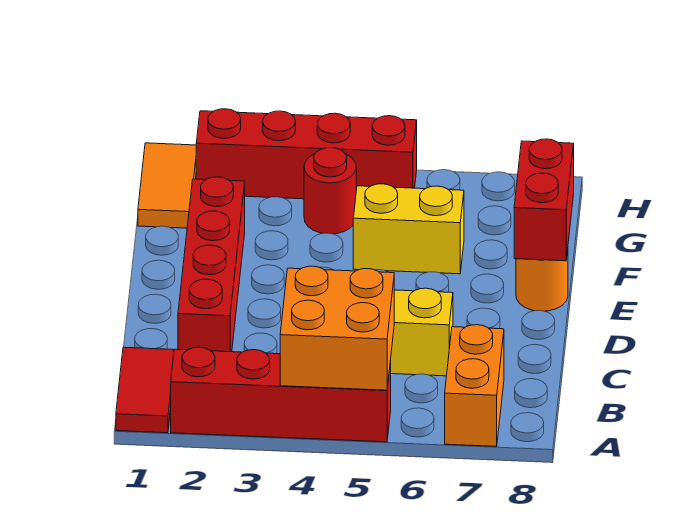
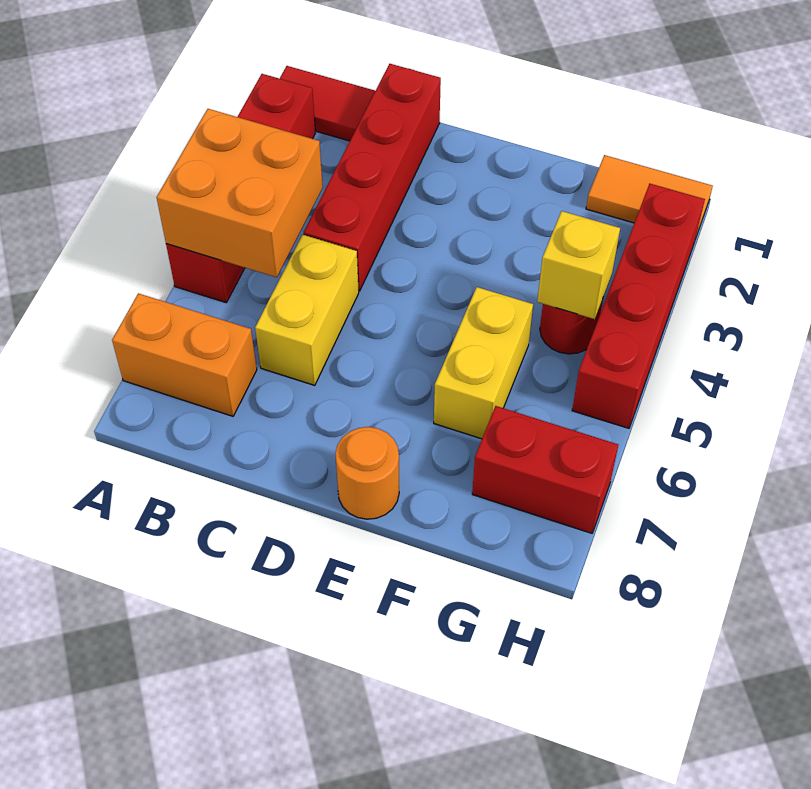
red 1x4 brick [178,177,245,352] -> red 1x4 brick turned to [304,64,441,291]
red 1x2 brick [514,139,574,261] -> red 1x2 brick moved to [472,406,618,533]
none -> yellow 1x1 brick [537,211,620,319]

